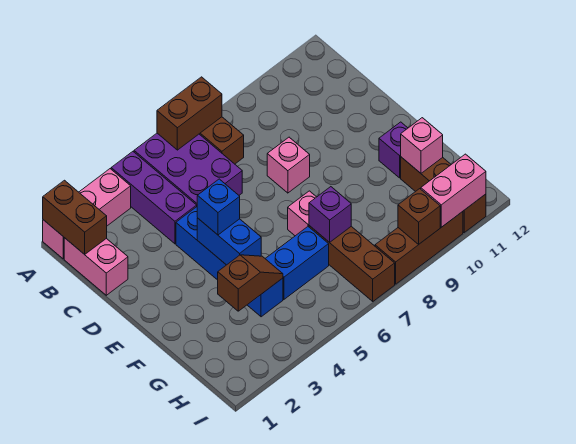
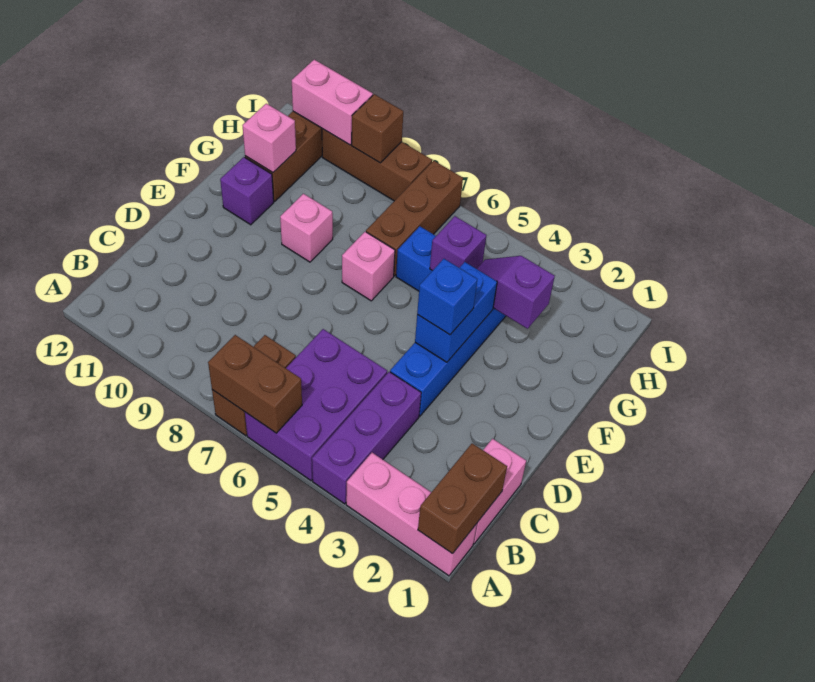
pink 1x1 brick [267,137,310,193] -> pink 1x1 brick moved to [280,194,333,262]
brown 1x2 slope [218,255,283,311] -> purple 1x2 slope [477,256,555,329]
purple 1x1 brick [309,187,351,242] -> purple 1x1 brick moved to [430,216,486,271]

